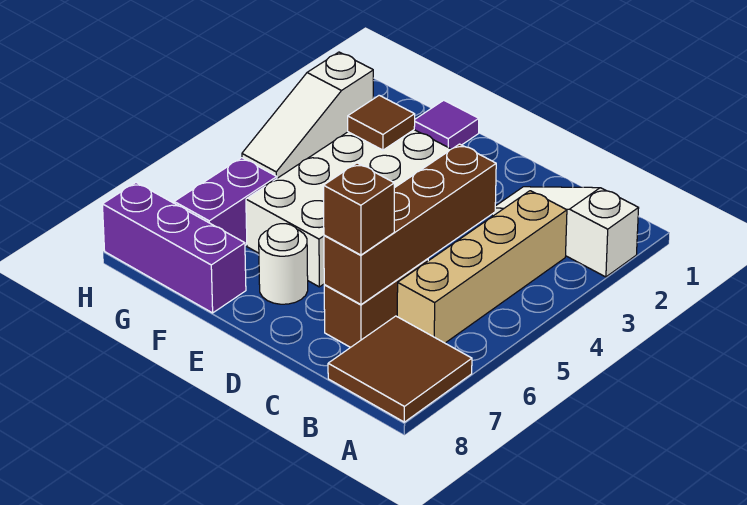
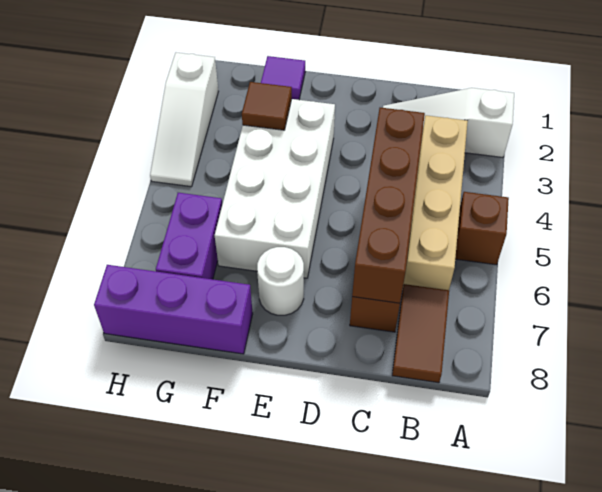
brown 2x2 tile [328,316,472,422] -> brown 1x2 tile [392,284,449,383]
brown 1x1 brick [323,163,394,255] -> brown 1x1 brick moved to [455,192,509,265]

